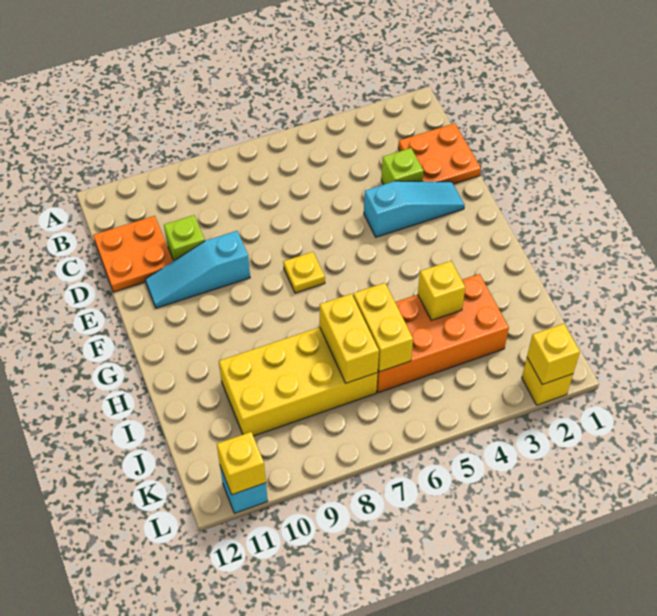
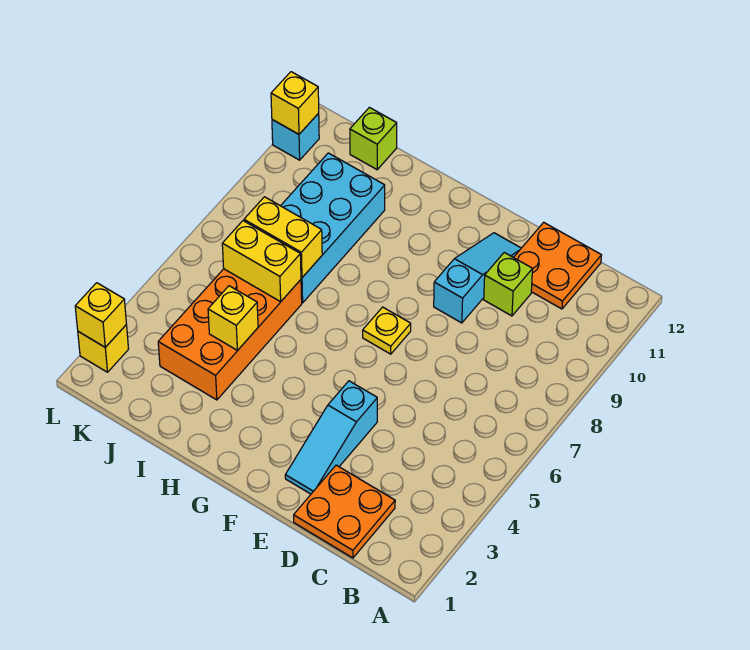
lime 1x1 brick [381,148,424,185] -> lime 1x1 brick moved to [350,107,397,170]
yellow 2x4 brick [219,327,378,436] -> cyan 2x4 brick [281,153,385,303]

